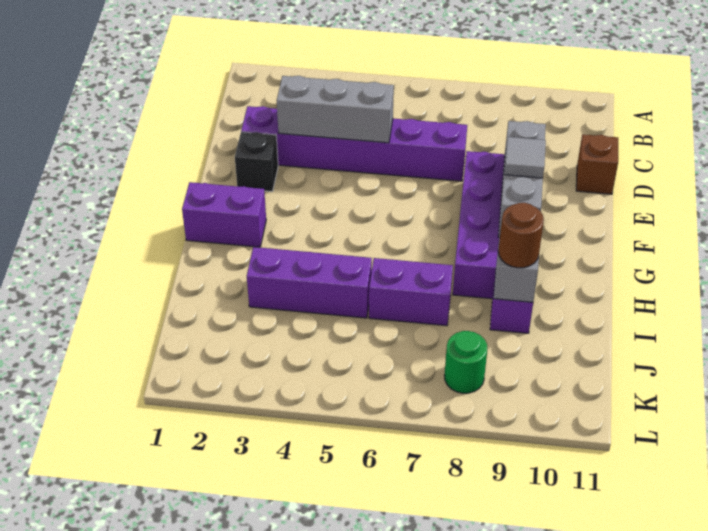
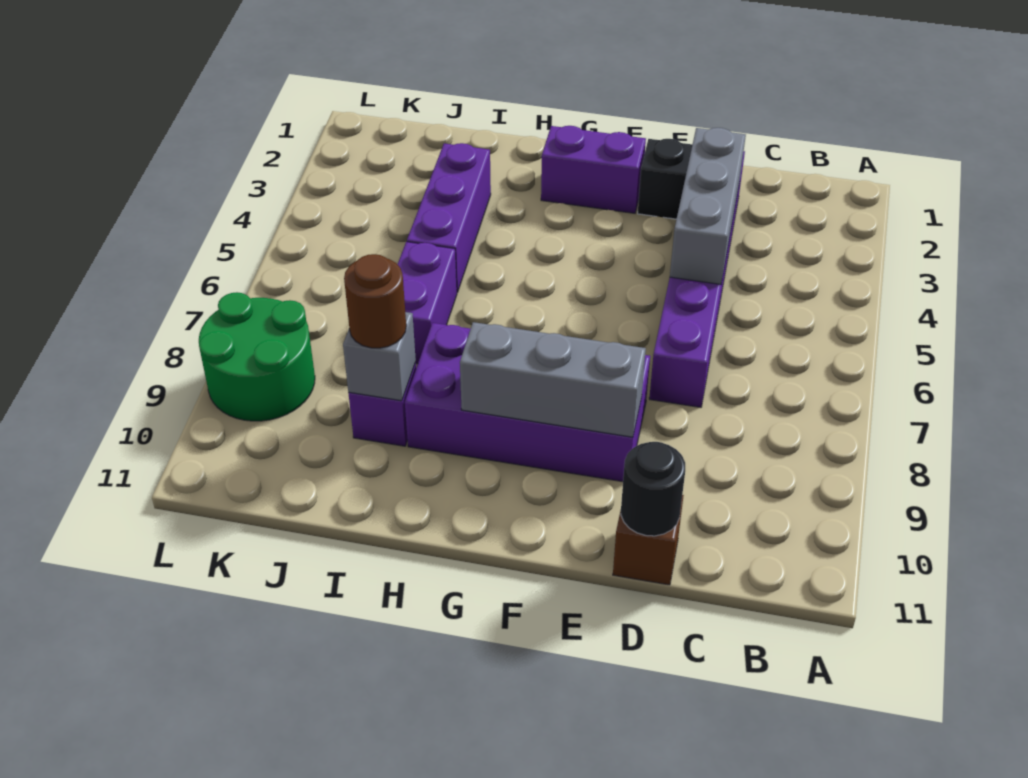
none -> black 1x1 round brick [621,442,685,536]
grey 1x1 tile [504,137,546,178] -> none
purple 1x2 brick [182,182,266,247] -> purple 1x2 brick turned to [541,126,646,213]
green 1x1 round brick [444,331,488,393] -> green 2x2 round brick [199,292,315,421]

